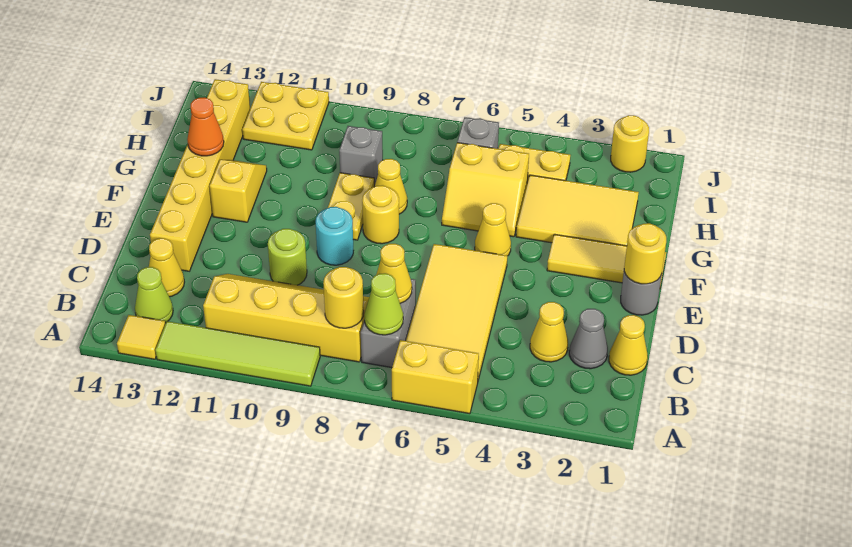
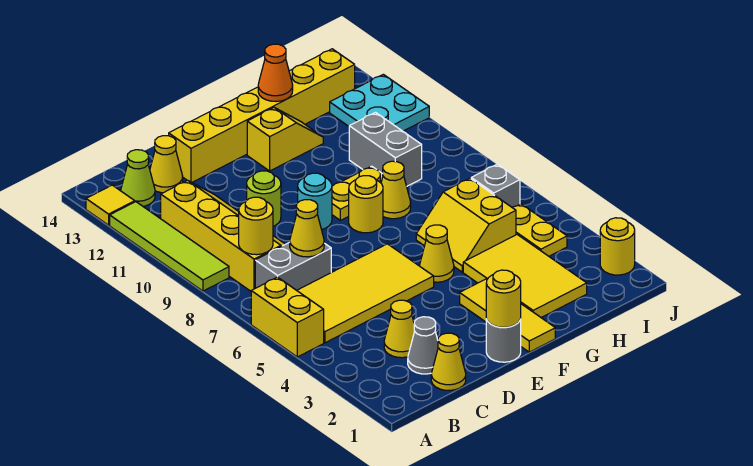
lime 1x1 cone [365,273,403,335] -> none
grey 1x1 brick [339,126,383,186] -> grey 1x2 brick [349,112,422,186]
yellow 2x2 plate [242,82,329,150] -> cyan 2x2 plate [330,74,429,131]

